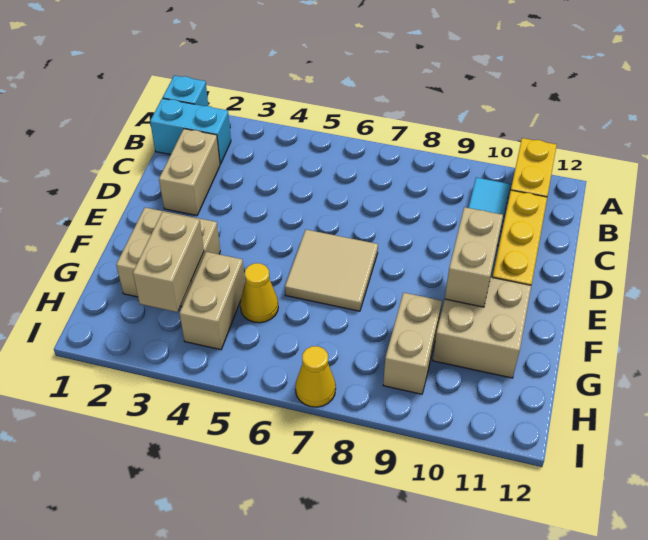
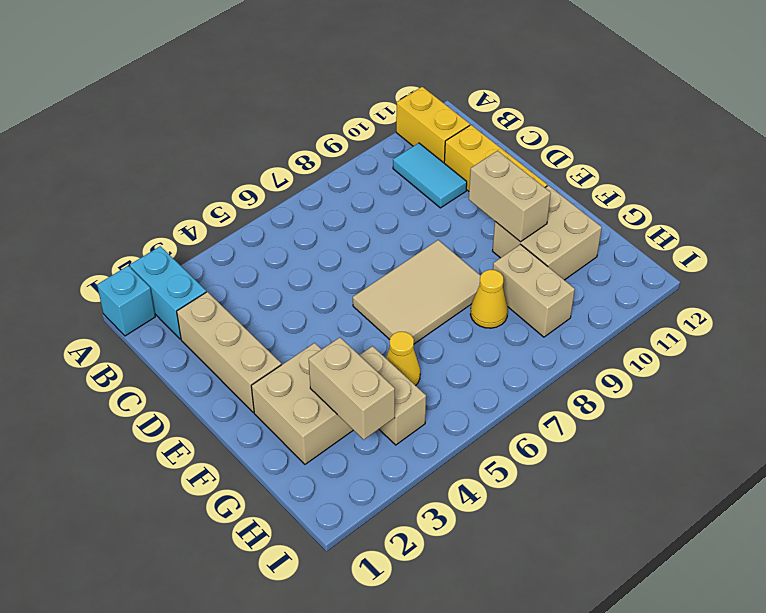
cyan 1x2 brick [150,98,231,164] -> cyan 1x2 brick turned to [130,246,206,339]
tan 1x2 brick [159,129,220,216] -> tan 1x3 brick [177,292,281,412]
tan 2x2 tile [285,230,378,311] -> tan 2x3 tile [353,240,480,344]
yellow 1x1 cone [295,346,336,407] -> yellow 1x1 cone moved to [470,270,508,328]

